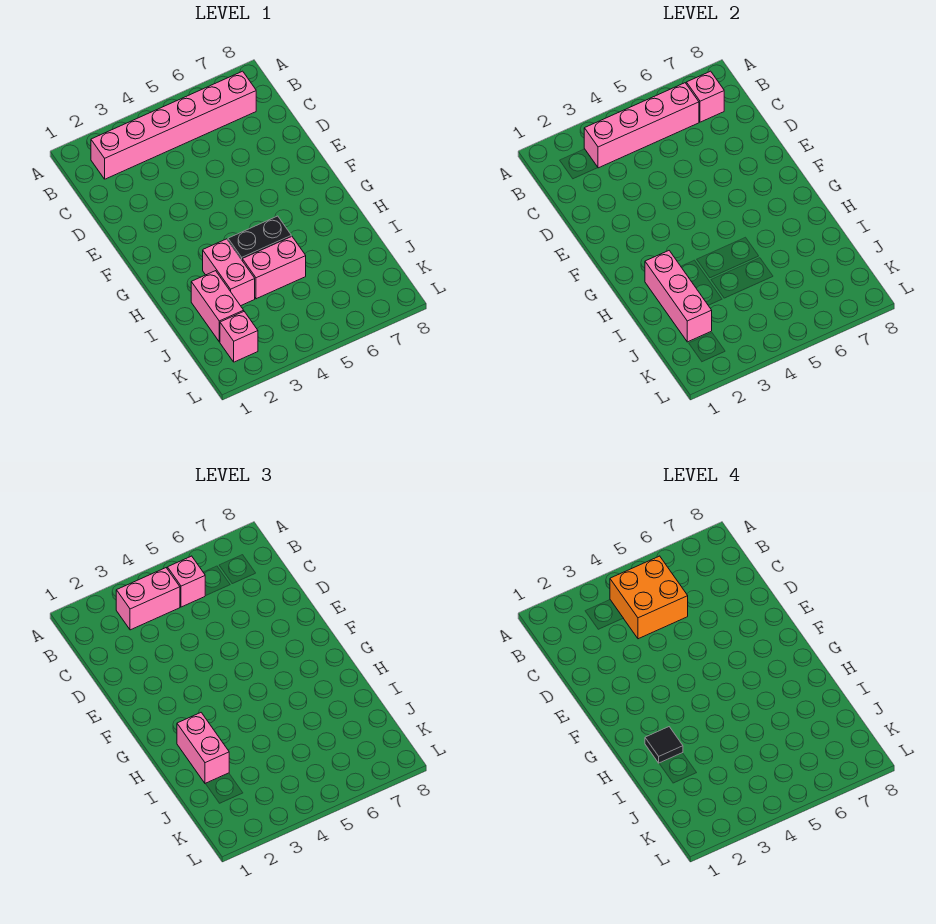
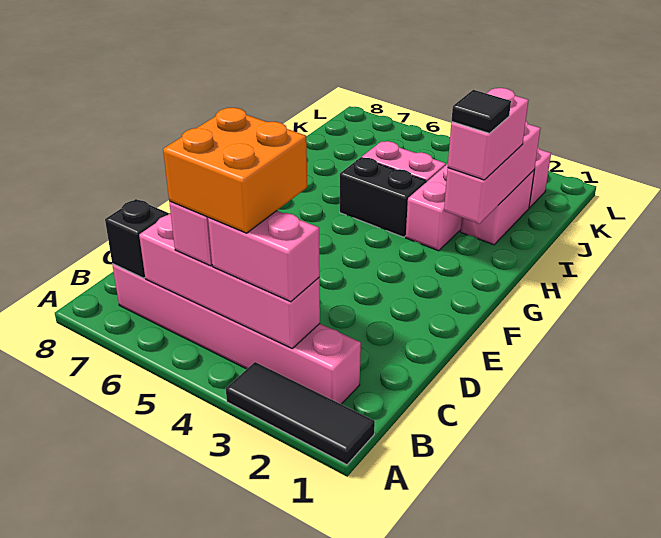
none -> black 1x3 tile [226,362,375,465]
pink 1x1 brick [686,71,724,122] -> black 1x1 brick [105,199,168,278]

